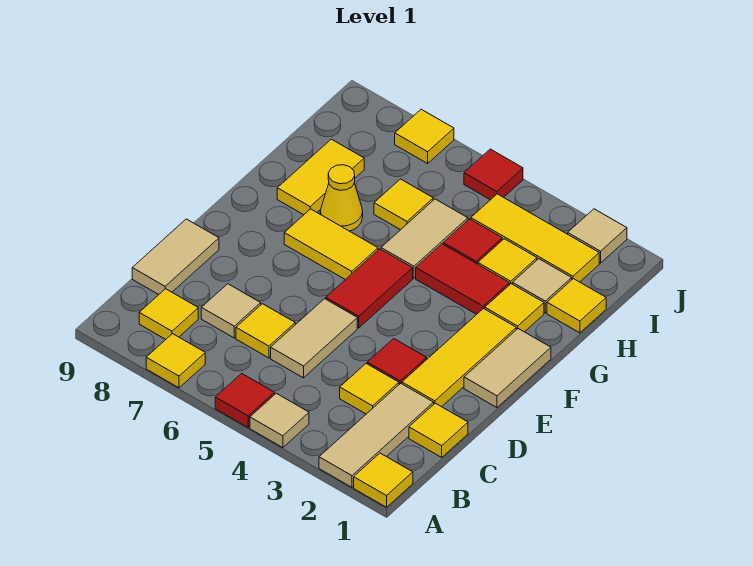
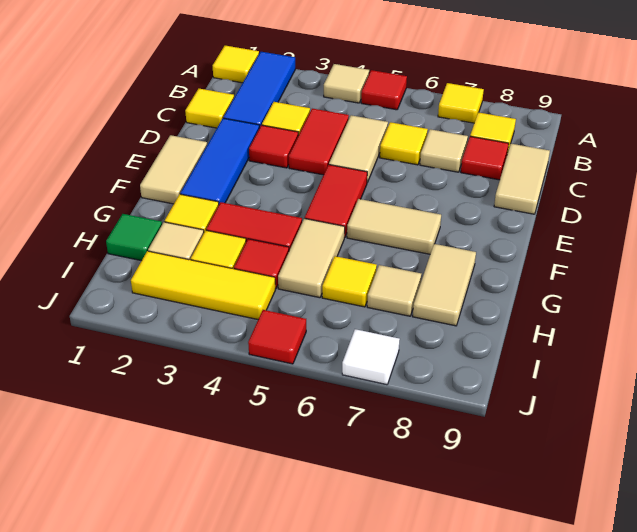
tan 1x3 tile [319,383,434,487] -> blue 1x3 tile [223,52,295,128]
none -> red 1x2 tile [289,109,349,175]
none -> red 1x1 tile [461,136,509,180]
yellow 1x3 tile [402,309,516,407] -> blue 1x3 tile [180,118,259,204]
yellow 1x2 tile [284,209,378,280] -> tan 1x2 tile [347,199,441,254]
yellow 1x1 cone [320,165,363,231] -> none
yellow 1x2 tile [277,139,364,215] -> tan 1x2 tile [413,244,476,326]
yellow 1x1 tile [547,279,606,333] -> green 1x1 tile [106,214,162,261]
tan 1x1 tile [568,209,627,263] -> tan 1x1 tile moved to [367,265,421,316]
yellow 1x1 tile [395,109,454,163] -> white 1x1 tile [342,329,400,385]

